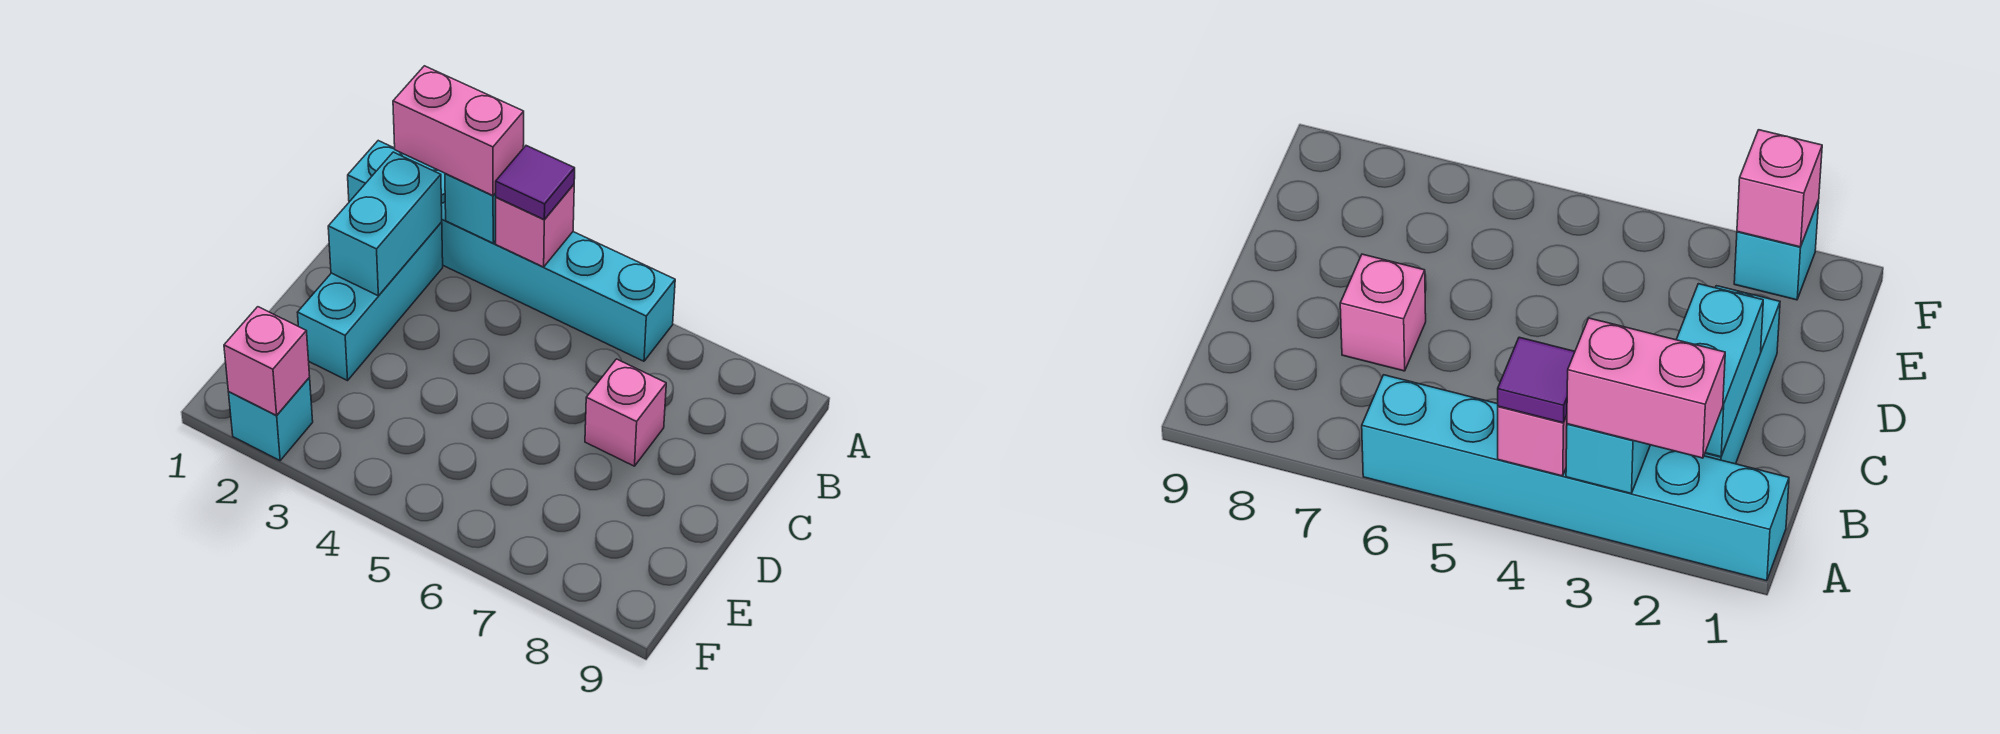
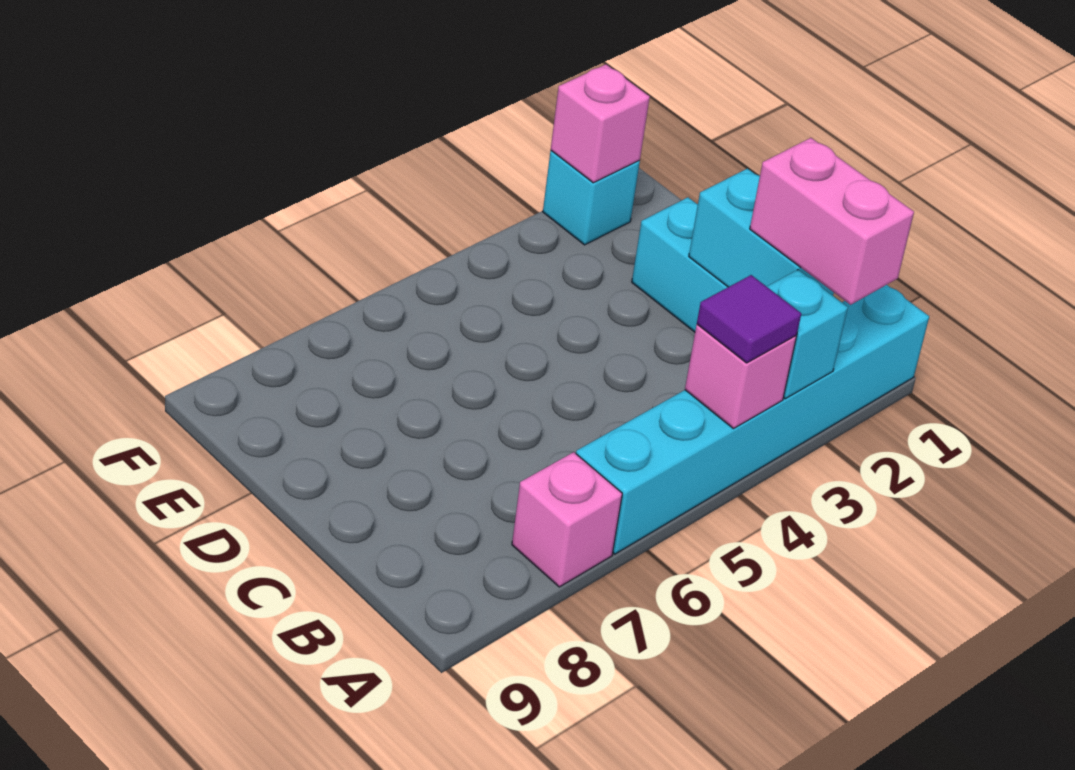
pink 1x2 brick [393,66,524,195] -> pink 1x2 brick turned to [750,138,914,305]
pink 1x1 brick [585,359,666,466] -> pink 1x1 brick moved to [512,452,622,587]

